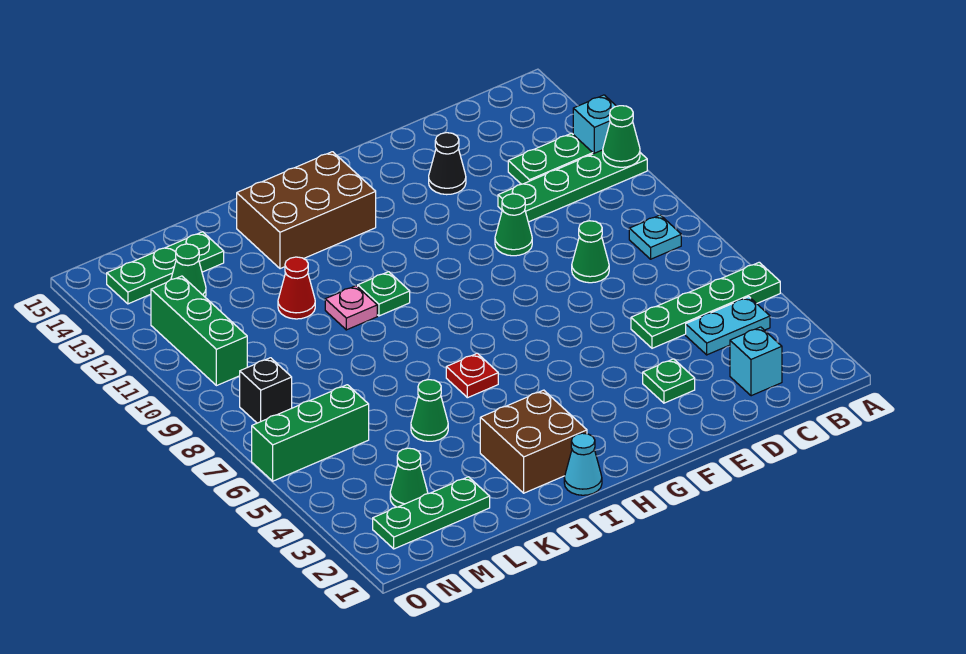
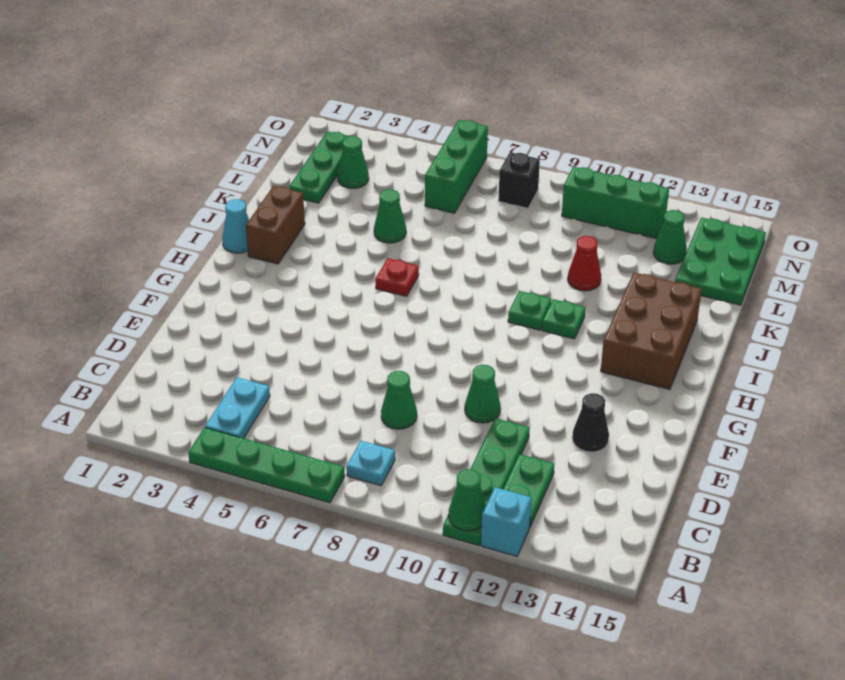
green 1x4 plate [631,262,780,348] -> green 1x4 plate turned to [188,427,345,503]
cyan 1x1 brick [730,327,782,396] -> none
green 1x1 plate [643,359,695,403] -> green 1x1 plate moved to [542,299,585,339]
brown 2x2 brick [480,390,587,493] -> brown 1x2 brick [246,186,305,264]
pink 1x1 plate [325,286,377,330] -> none
green 1x3 plate [107,232,224,304] -> green 2x3 plate [675,217,766,305]

